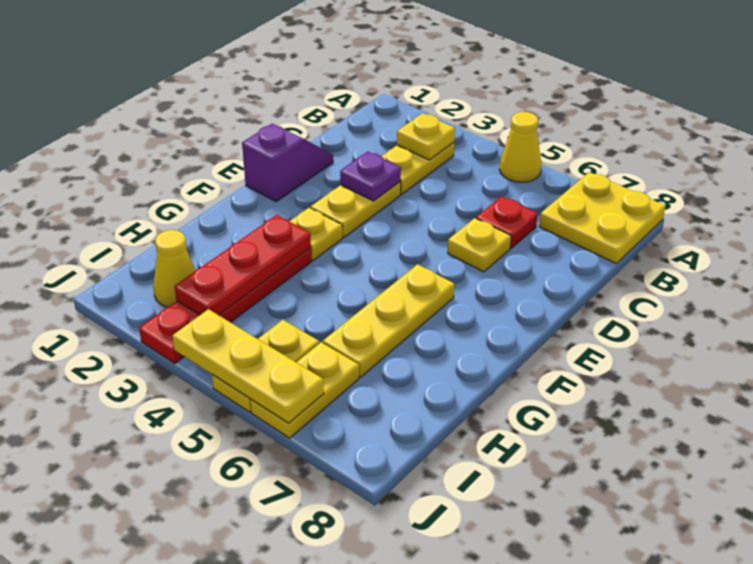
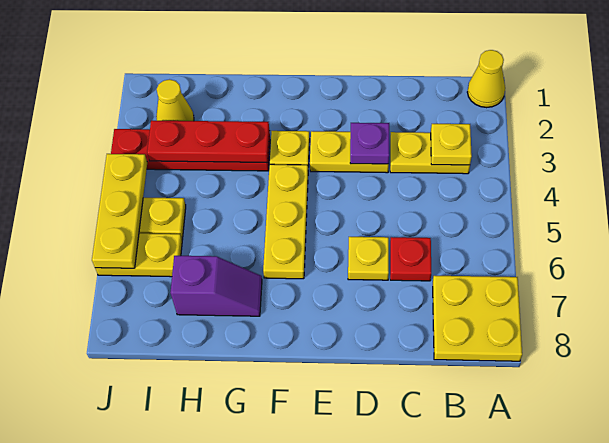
yellow 1x1 cone [500,112,541,182] -> yellow 1x1 cone moved to [467,50,505,108]
purple 1x2 slope [242,124,333,201] -> purple 1x2 slope moved to [170,256,262,316]
yellow 1x3 plate [323,264,454,377] -> yellow 1x3 plate turned to [263,164,308,279]

